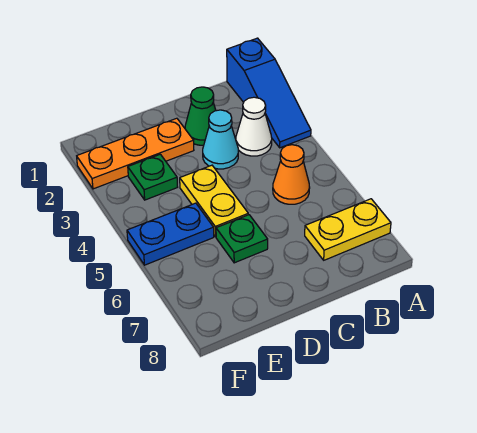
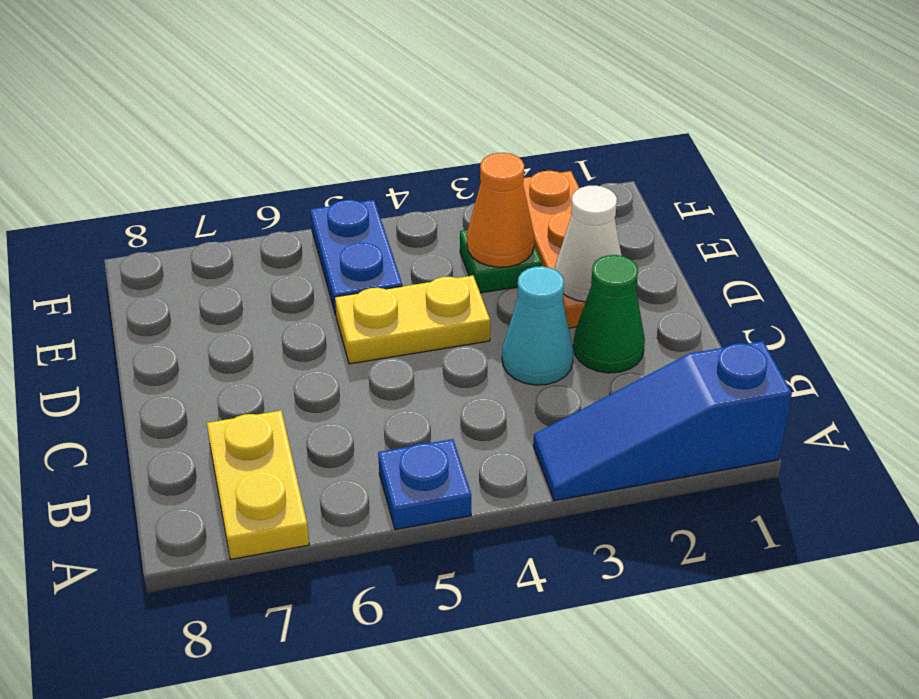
none -> blue 1x1 plate [378,439,471,530]
white 1x1 cone [236,97,272,156] -> white 1x1 cone moved to [555,186,622,302]
orange 1x1 cone [273,145,310,204] -> orange 1x1 cone moved to [467,153,535,267]
green 1x1 plate [216,215,268,263] -> none

